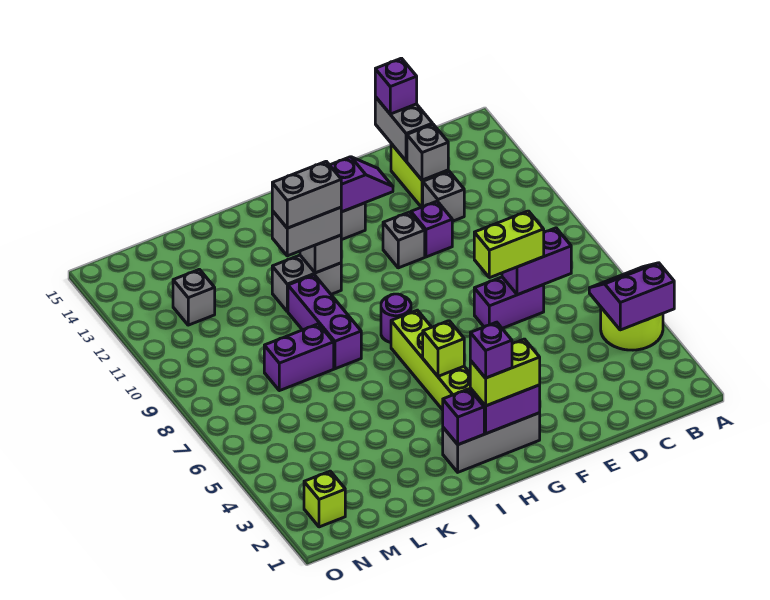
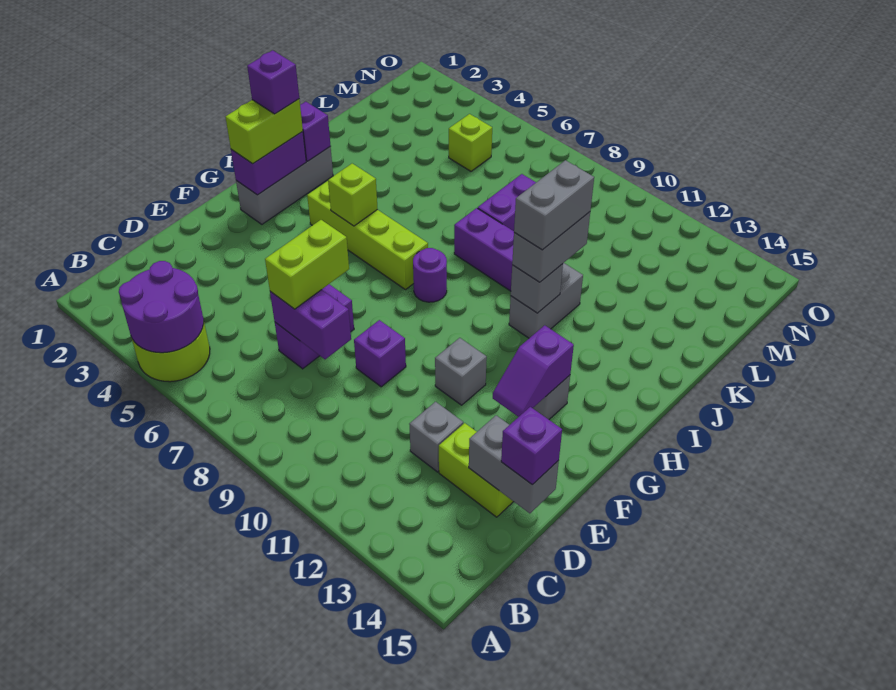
purple 2x2 slope [589,263,674,330] -> purple 2x2 round brick [119,261,204,353]
purple 1x2 brick [502,228,571,295] -> purple 1x2 brick turned to [270,290,351,359]
grey 1x1 brick [407,124,448,180] -> none
purple 1x1 brick [411,201,452,257] -> purple 1x1 brick moved to [354,320,406,387]
grey 1x1 brick [173,269,215,325] -> none
lime 1x1 brick [304,471,345,527] -> lime 1x1 brick moved to [449,114,492,171]

